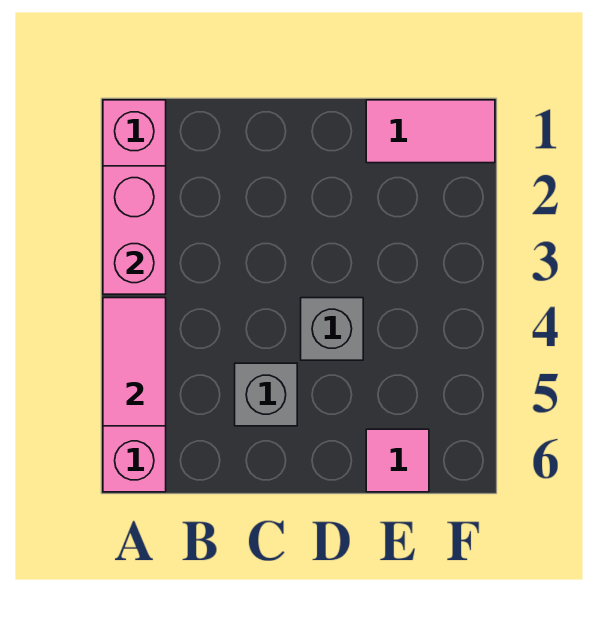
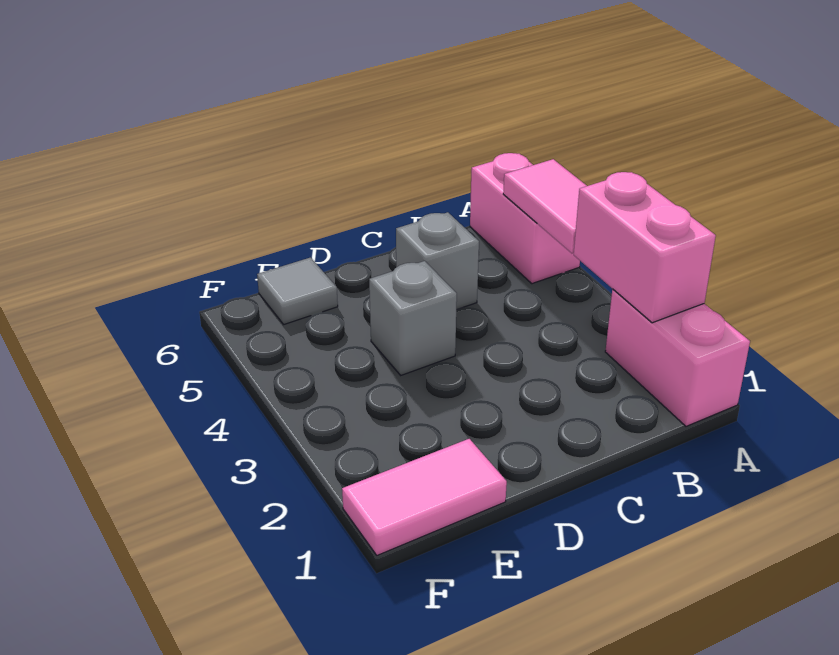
pink 1x1 tile [366,429,429,492] -> grey 1x1 tile [257,258,338,324]

